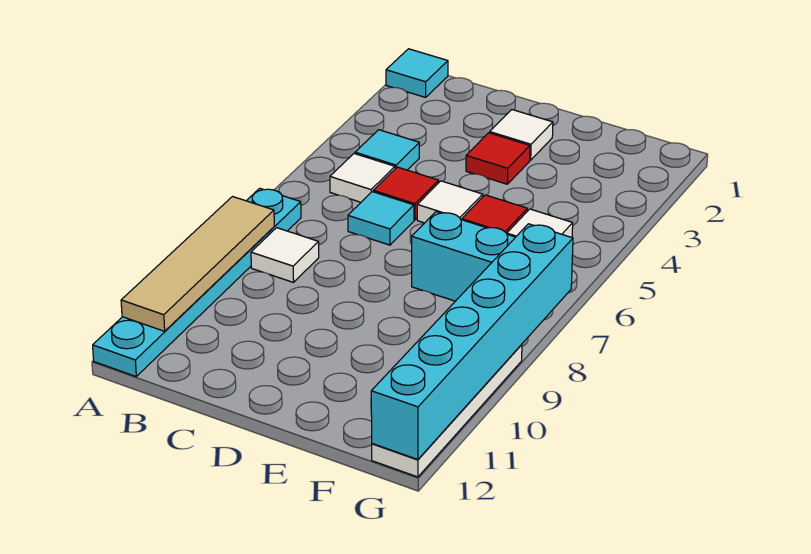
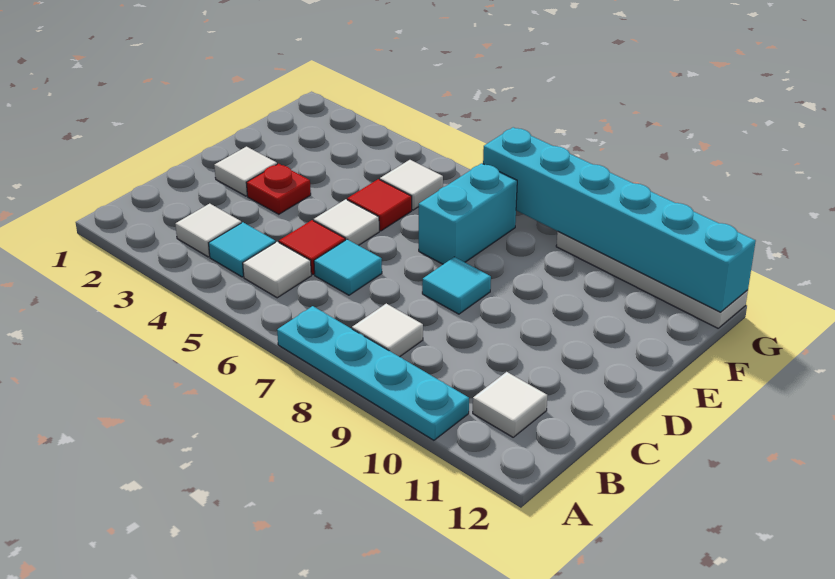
cyan 1x1 tile [386,49,448,97] -> cyan 1x1 tile moved to [422,257,491,314]
cyan 1x6 plate [93,188,301,376] -> cyan 1x4 plate [277,306,469,440]
tan 1x4 tile [121,197,274,331] -> none
none -> white 1x1 tile [175,204,241,257]
none -> white 1x1 tile [473,372,548,437]
red 1x1 tile [466,133,530,184] -> red 1x1 plate [246,164,311,214]

